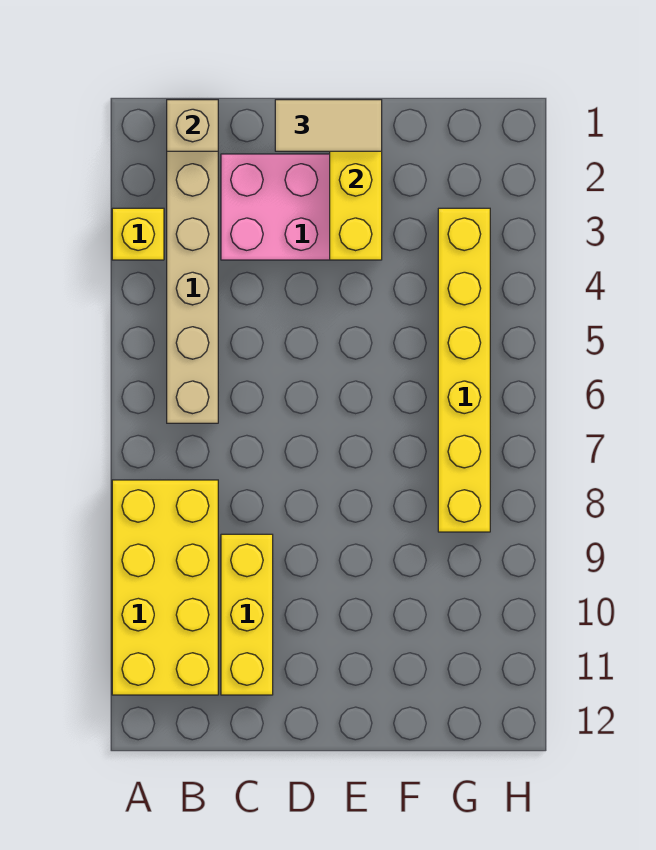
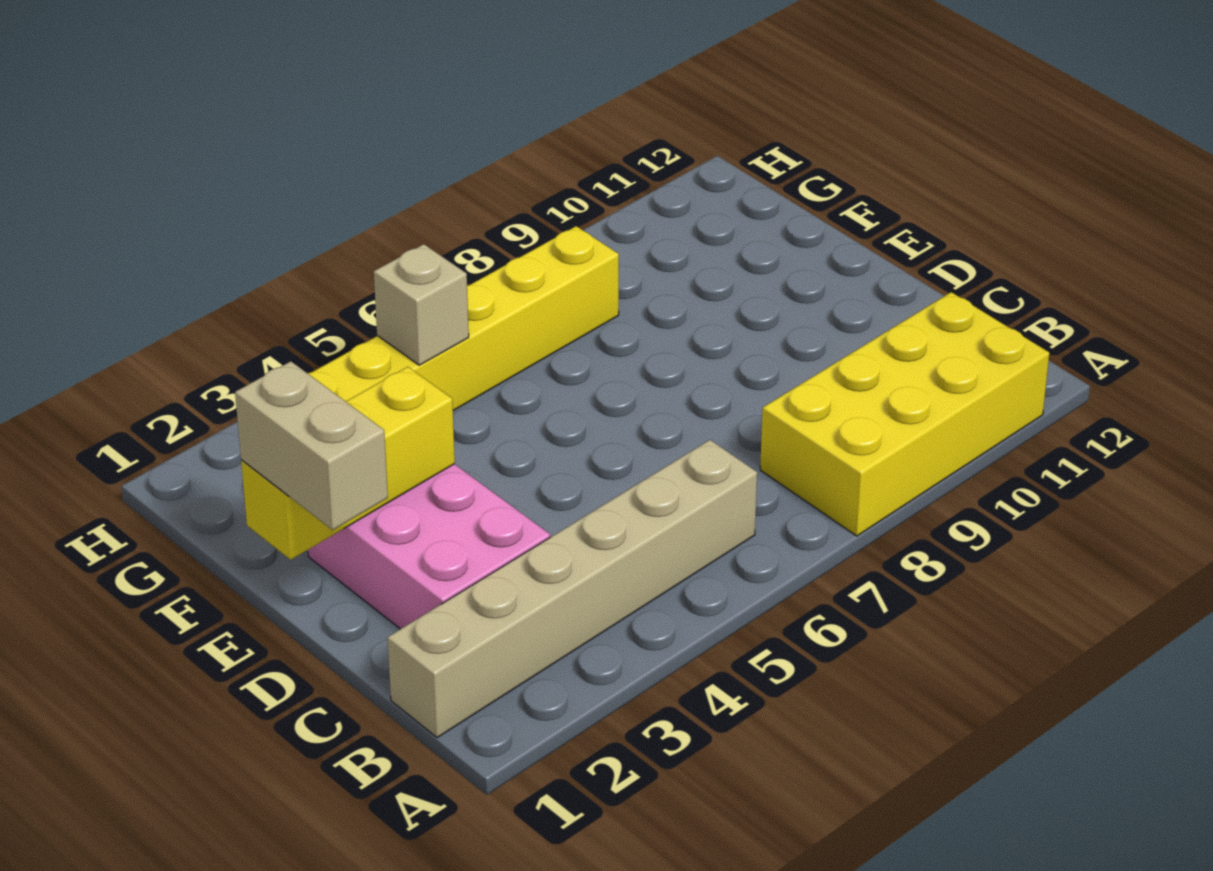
yellow 1x1 brick [112,208,164,260] -> none
tan 1x1 brick [167,100,218,151] -> tan 1x1 brick moved to [374,244,469,365]
yellow 1x3 brick [221,534,273,695] -> none
tan 1x2 tile [275,100,382,151] -> tan 1x2 brick [235,361,388,530]

